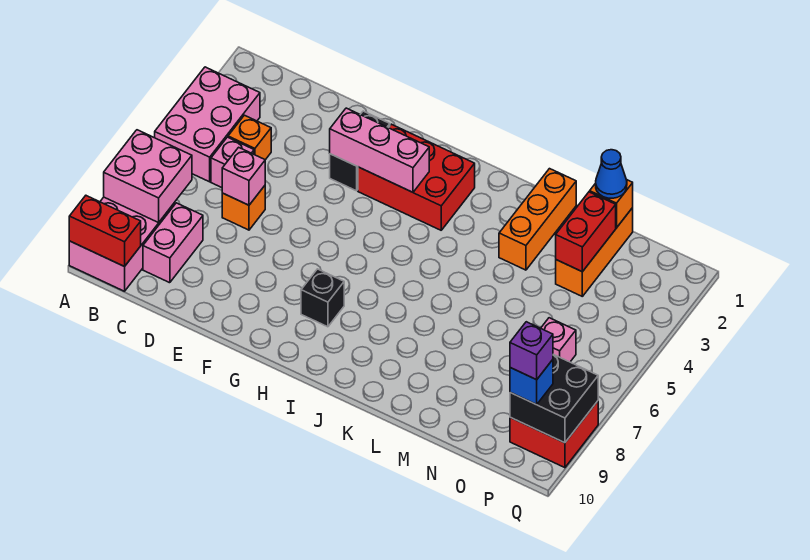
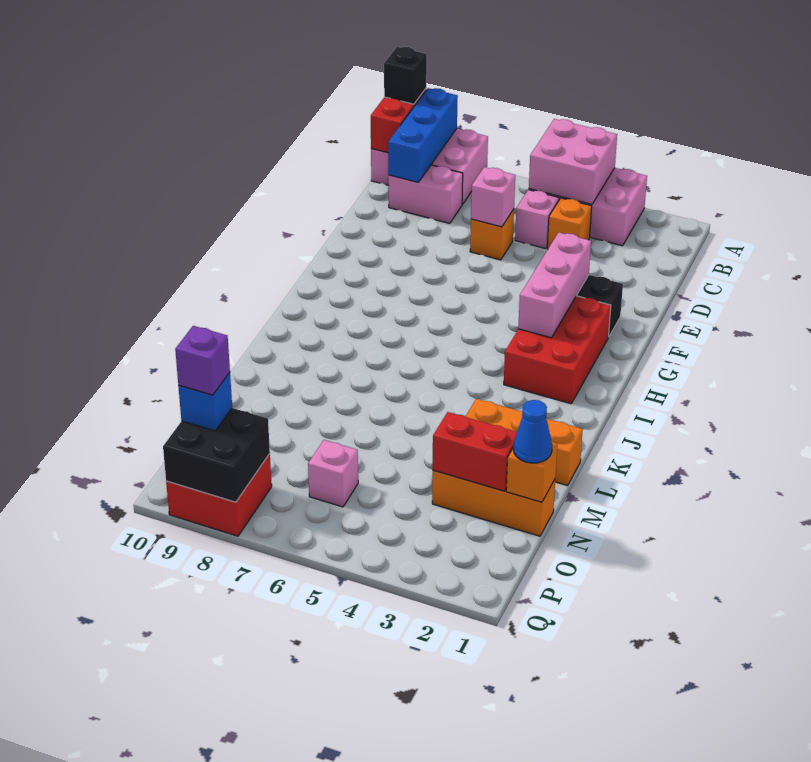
pink 2x2 brick [104,130,192,223] -> pink 2x2 brick moved to [529,119,617,204]
none -> blue 1x3 brick [388,88,458,182]
black 1x1 brick [301,269,344,327] -> black 1x1 brick moved to [384,47,427,104]

